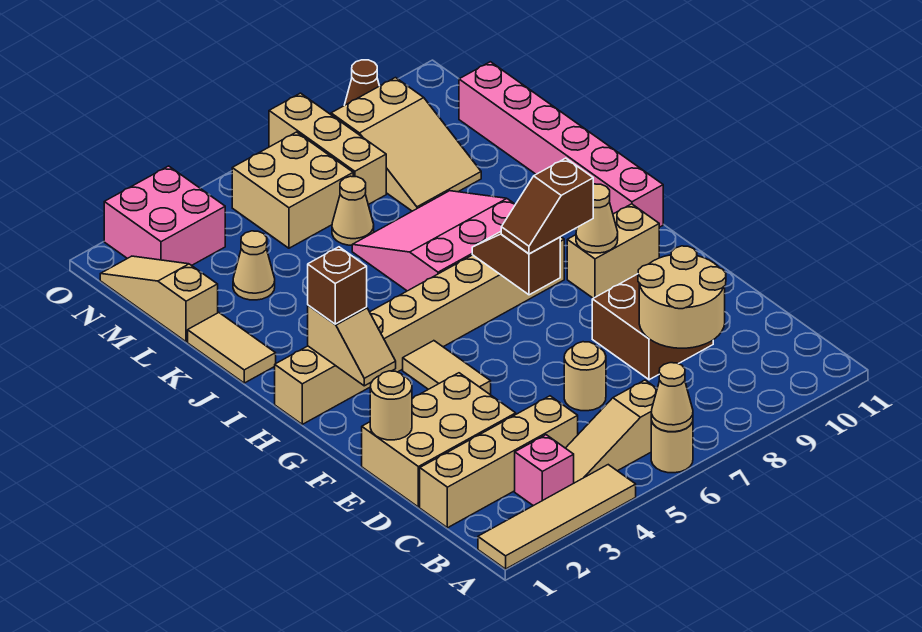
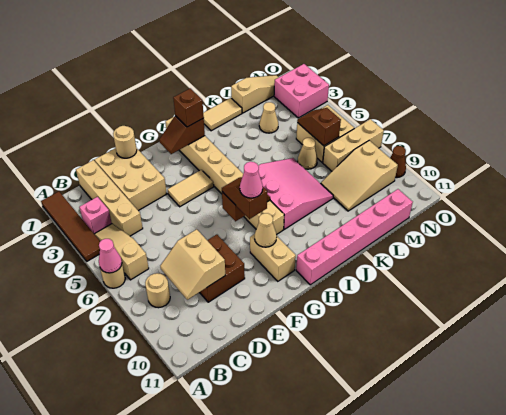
tan 1x4 tile [478,465,636,569] -> brown 1x4 tile [41,192,100,261]
tan 1x1 cone [651,363,693,432] -> pink 1x1 cone [99,239,122,273]
tan 2x2 round brick [638,246,726,348] -> tan 2x2 slope [160,229,225,300]
tan 1x1 round brick [564,342,606,411] -> tan 1x1 round brick moved to [145,273,170,308]
tan 1x2 slope [308,305,396,386] -> brown 1x2 slope [159,116,205,154]
none -> pink 1x1 cone [240,162,263,198]
none -> brown 1x2 slope [297,108,341,146]

